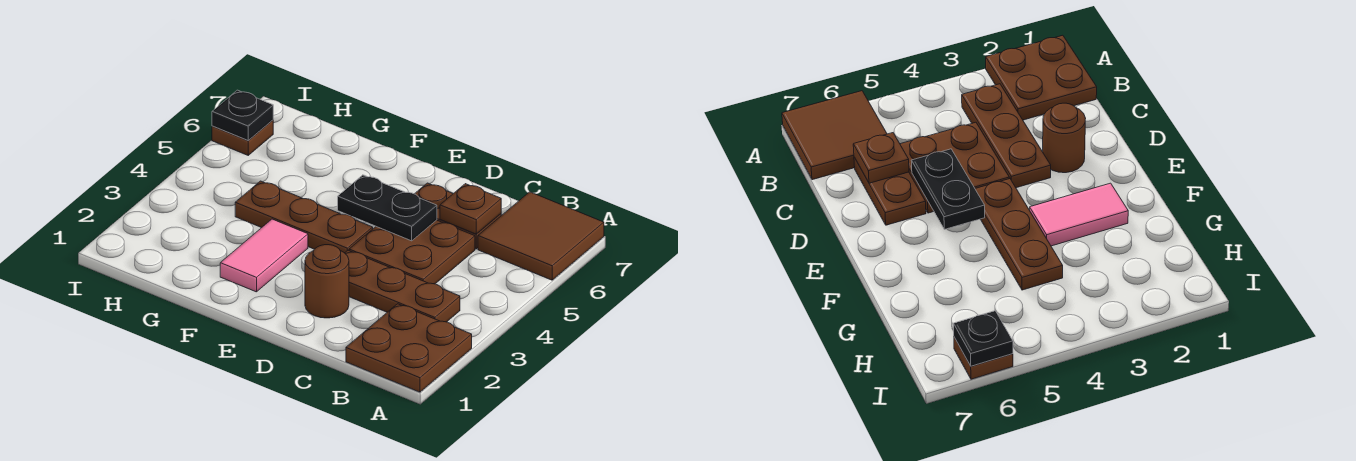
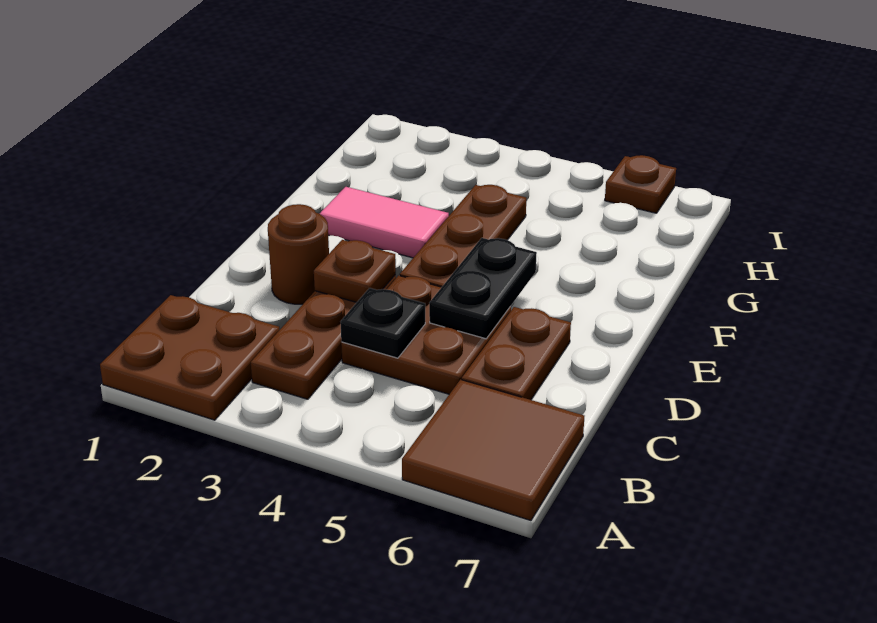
brown 1x1 plate [440,184,501,234] -> brown 1x1 plate moved to [314,240,396,302]
black 1x1 plate [212,90,273,141] -> black 1x1 plate moved to [341,288,425,358]

